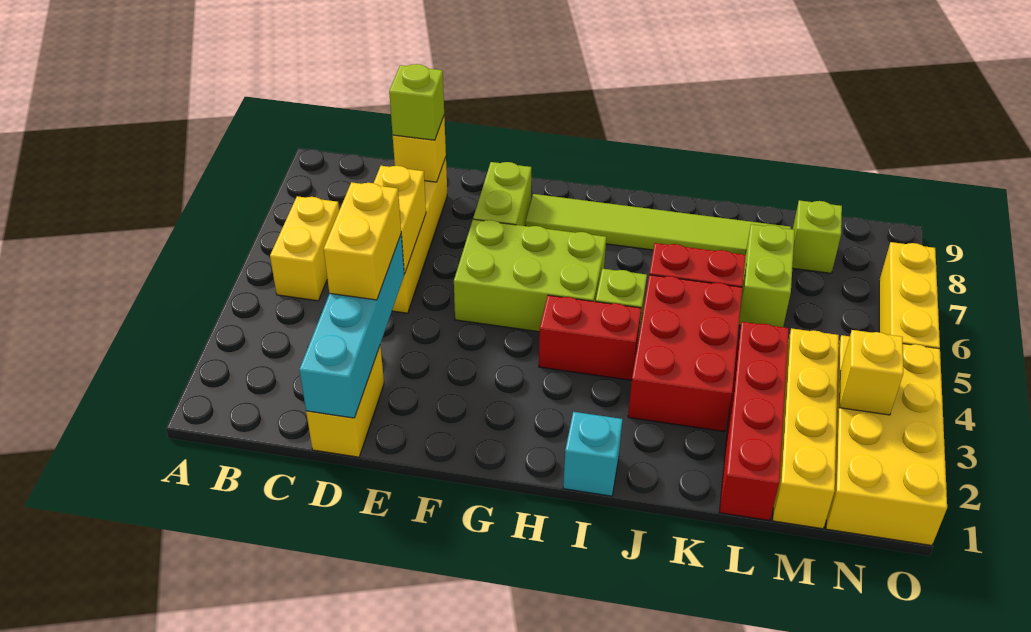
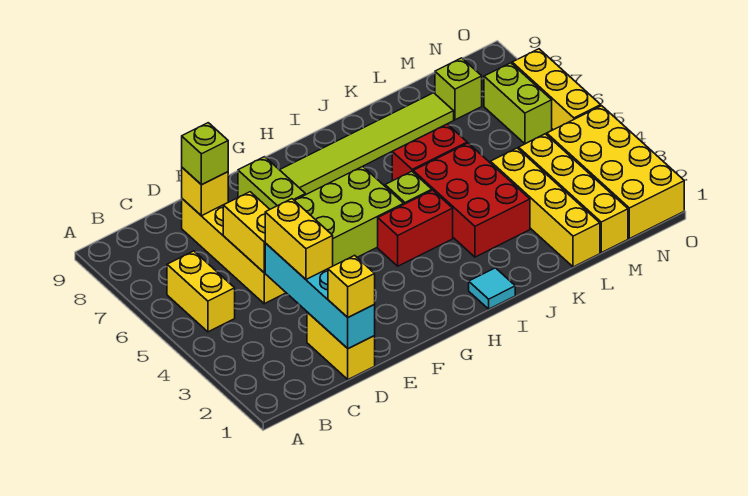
cyan 1x1 brick [563,412,623,496] -> cyan 1x1 tile [469,268,515,309]
red 1x4 brick [719,322,789,521] -> yellow 1x4 brick [490,148,600,267]
lime 1x2 brick [739,224,795,327] -> lime 1x2 brick moved to [484,63,552,144]
yellow 1x1 brick [839,330,903,415] -> yellow 1x1 brick moved to [328,255,375,317]

